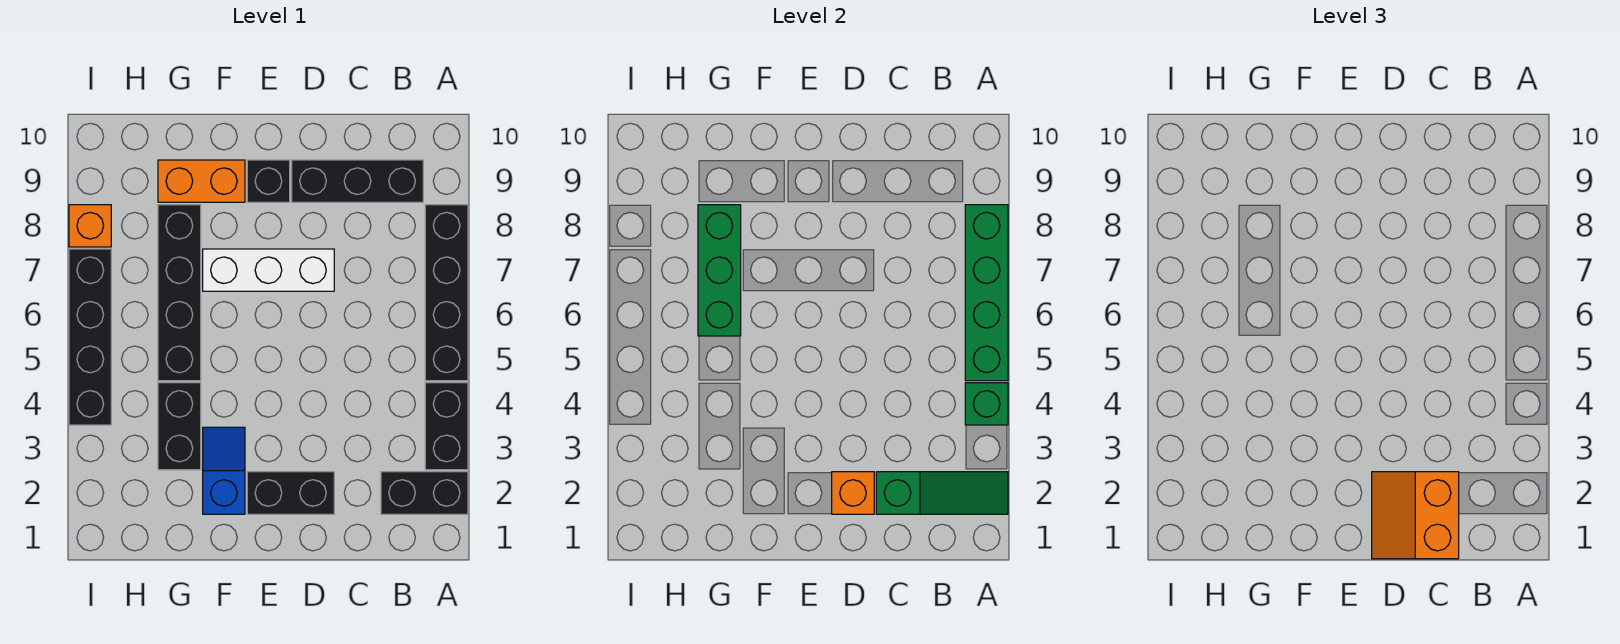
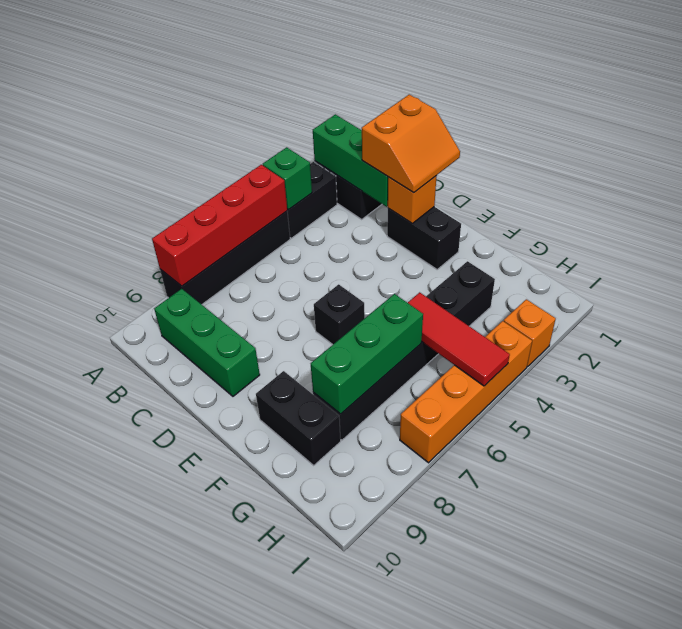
green 1x3 slope [876,472,1008,514] -> green 1x3 brick [313,114,388,207]
green 1x4 brick [965,205,1008,381] -> red 1x4 brick [152,165,287,286]
black 1x3 brick [292,160,423,202] -> green 1x3 brick [154,289,260,396]
white 1x3 brick [203,249,334,291] -> none
black 1x1 brick [247,160,290,202] -> black 1x1 brick moved to [314,284,365,345]
blue 1x2 slope [203,427,245,514] -> none
orange 1x2 brick [158,160,245,202] -> black 1x2 brick [256,371,341,465]
none -> red 1x3 tile [408,292,510,386]
black 1x4 brick [69,249,111,425] -> orange 1x4 brick [400,321,532,463]
orange 1x1 brick [69,205,111,247] -> orange 1x1 brick moved to [504,299,556,367]

